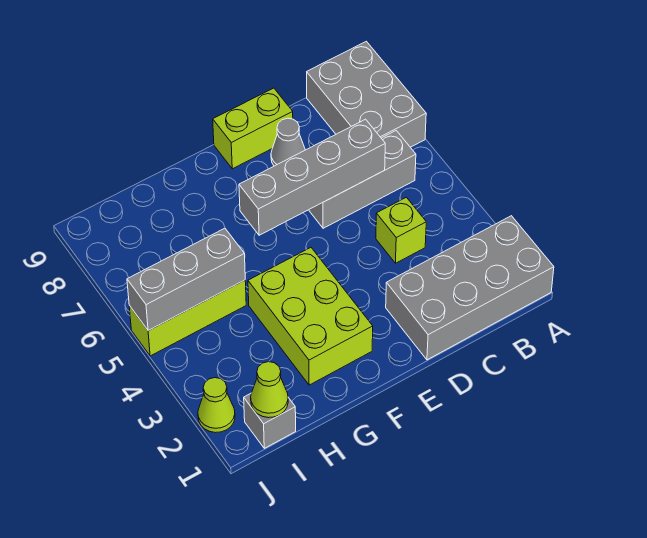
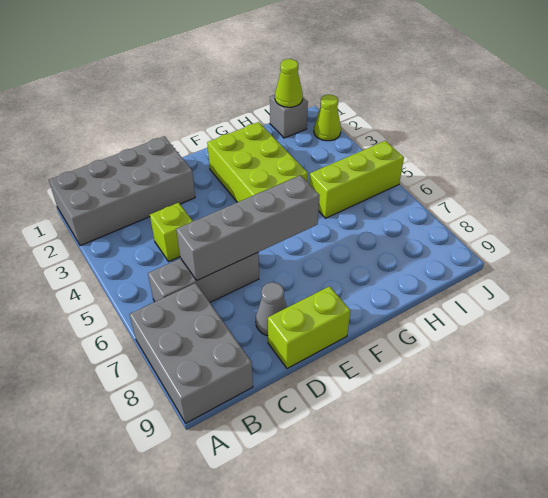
grey 1x3 brick [127,228,245,331] -> none

